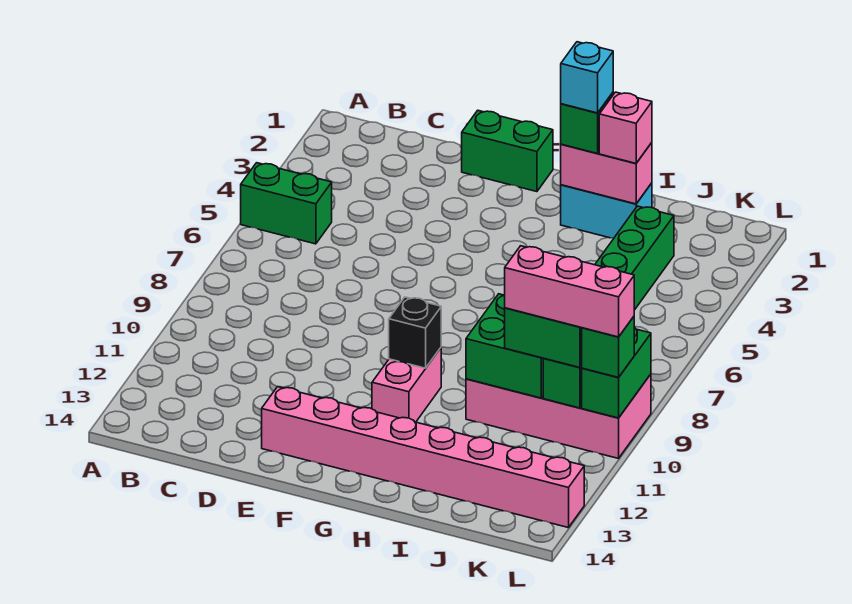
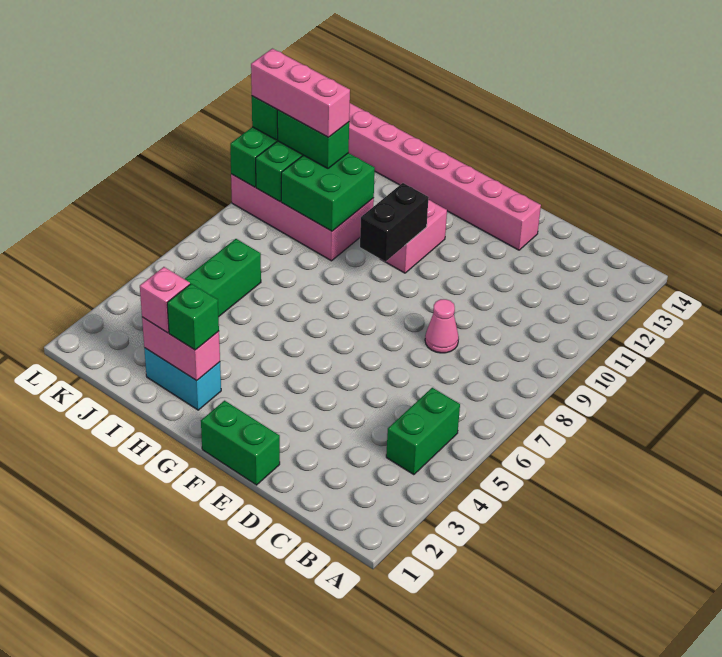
green 1x2 brick [241,163,332,244] -> green 1x2 brick turned to [386,388,460,475]
none -> pink 1x1 cone [425,299,459,353]
black 1x1 brick [389,297,441,368] -> black 1x2 brick [360,183,429,262]
cyan 1x1 brick [561,42,613,113] -> none

